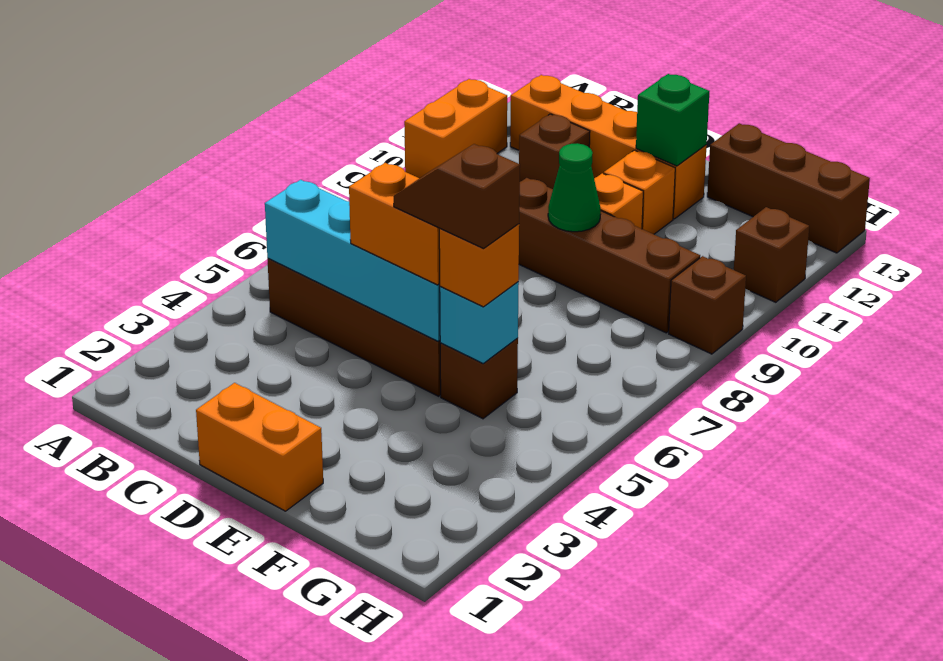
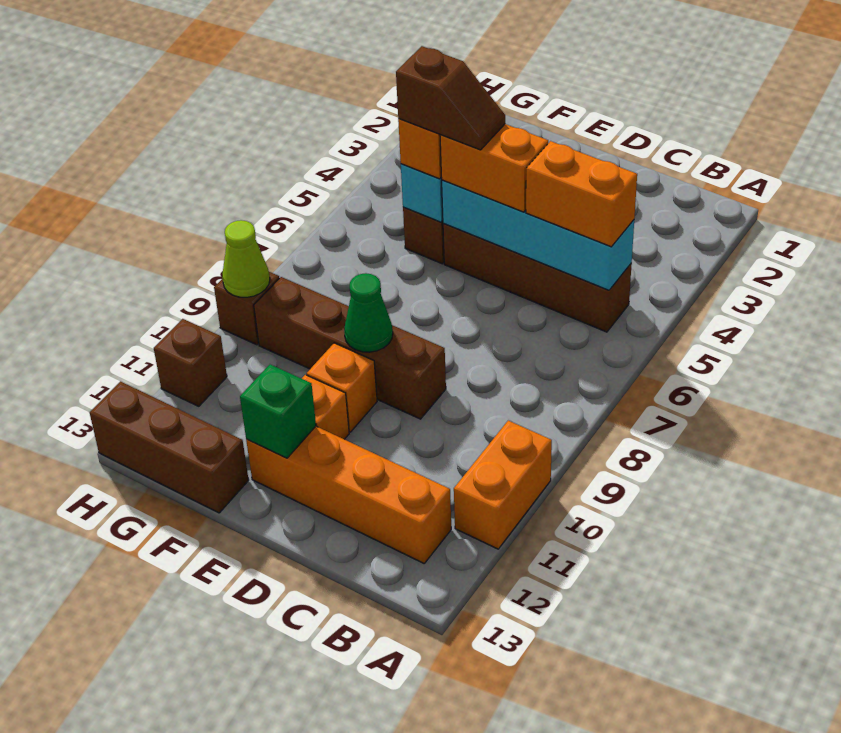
brown 1x1 brick [519,114,590,189] -> none
orange 1x2 brick [196,383,323,511] -> orange 1x2 brick moved to [526,141,637,247]
none -> lime 1x1 cone [222,220,270,297]

